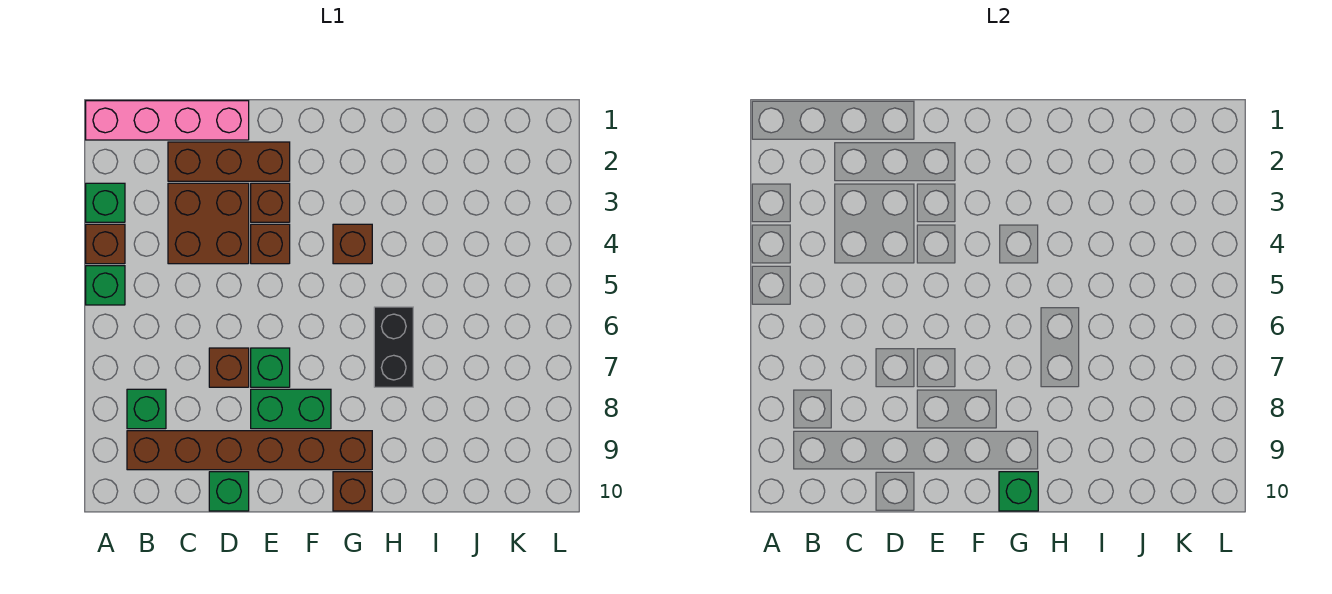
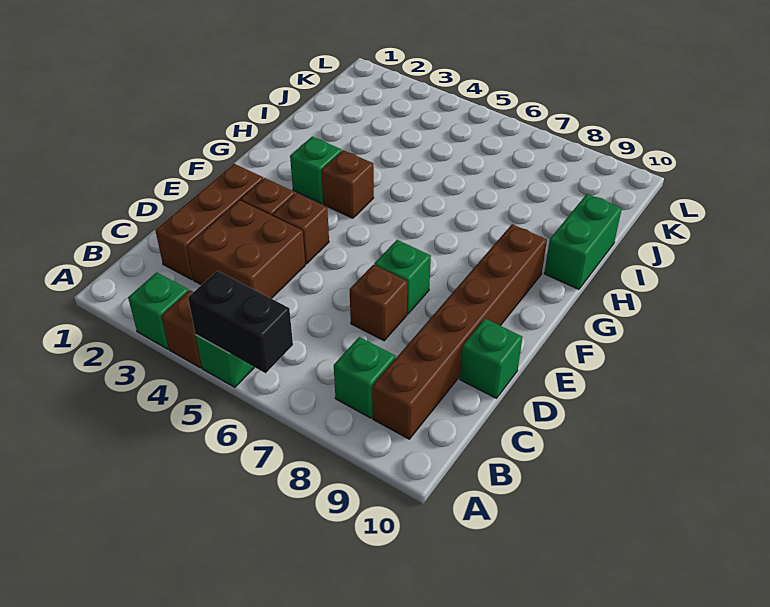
pink 1x4 brick [86,101,249,140] -> none
green 1x2 brick [251,389,331,429] -> green 1x2 brick moved to [544,194,622,289]
brown 1x1 brick [333,472,372,511] -> none
green 1x1 brick [999,472,1038,511] -> green 1x1 brick moved to [290,137,342,204]
black 1x2 brick [374,307,413,387] -> black 1x2 brick moved to [188,271,293,373]

